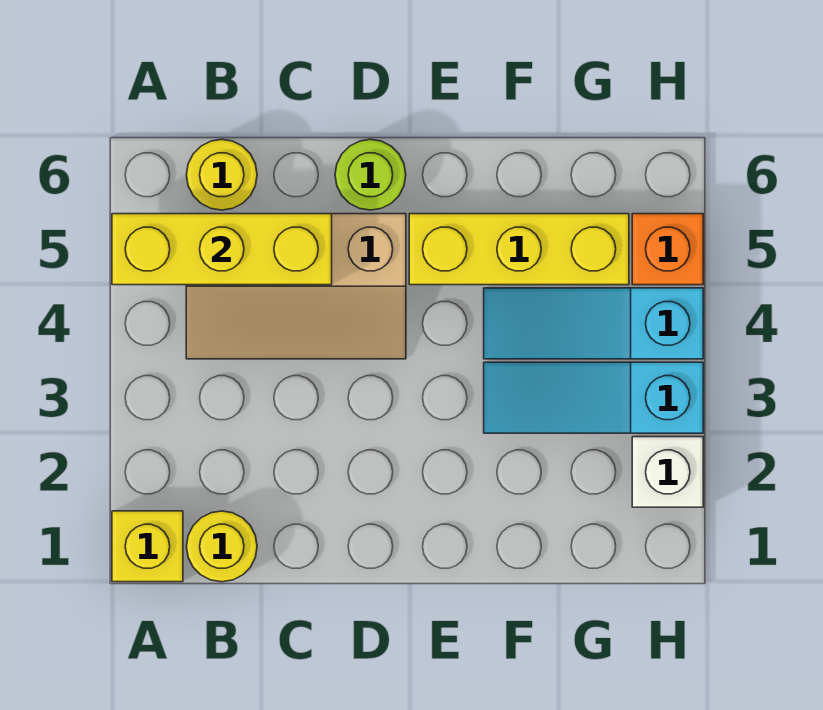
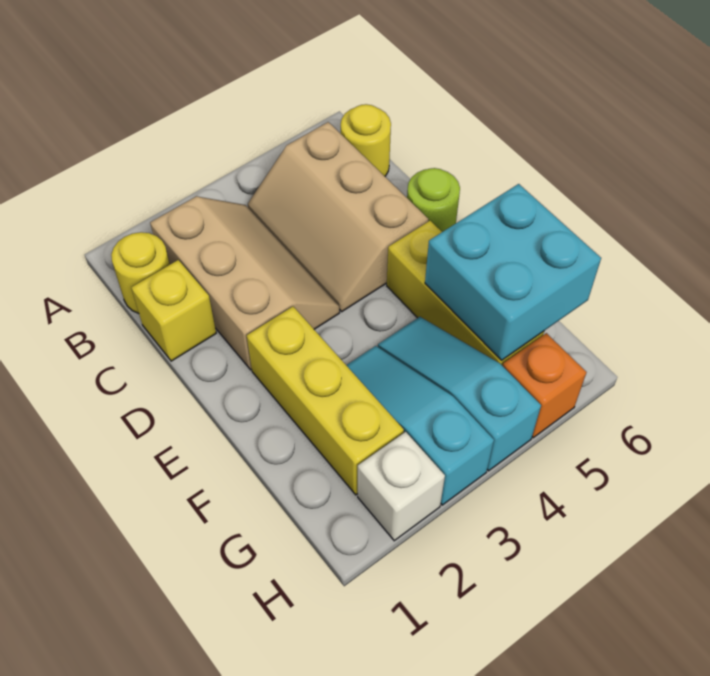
yellow 1x1 brick [112,511,183,582] -> yellow 1x1 brick moved to [131,260,216,361]
yellow 1x3 brick [112,214,332,285] -> yellow 1x3 brick moved to [247,307,404,495]
none -> tan 2x3 slope [150,196,340,370]
none -> cyan 2x2 brick [425,184,601,361]

